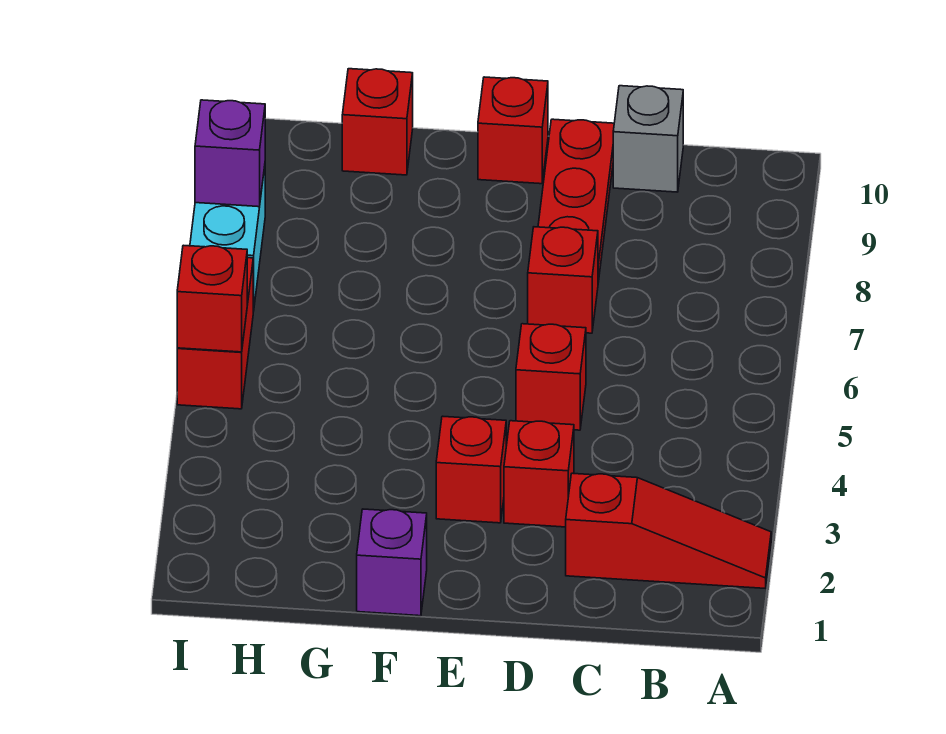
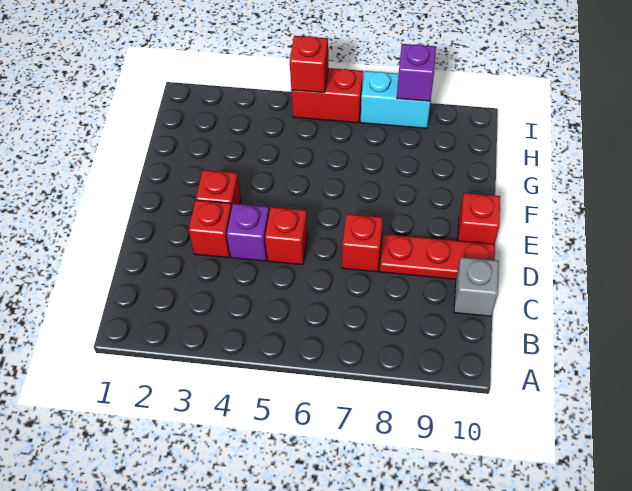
red 1x3 slope [566,473,771,588] -> none
purple 1x1 brick [357,509,427,616] -> purple 1x1 brick moved to [227,204,269,261]
red 1x1 brick [342,69,413,175] -> none

